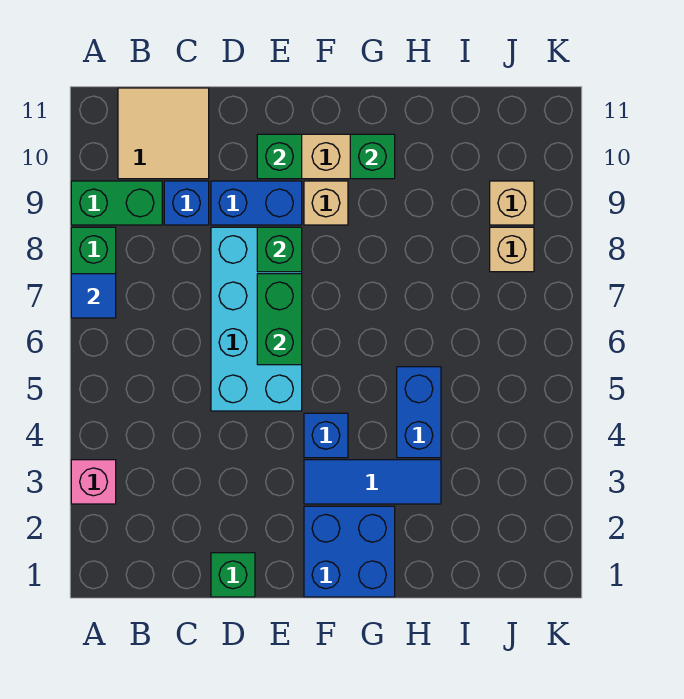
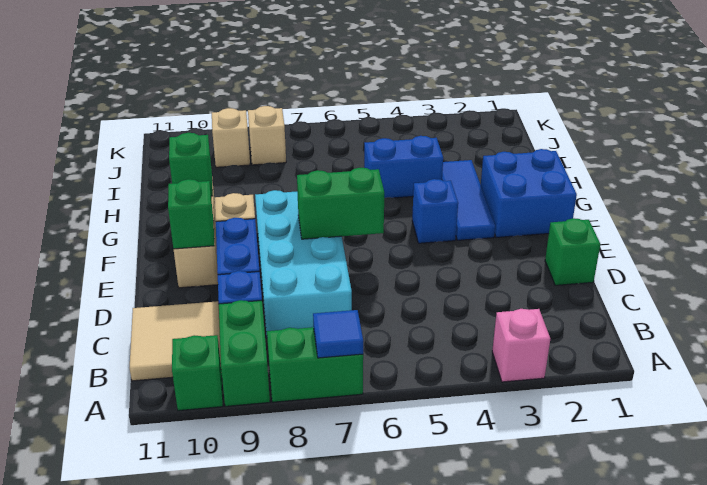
cyan 2x4 brick [211,227,302,411] -> cyan 2x4 brick turned to [255,190,352,335]
green 1x1 brick [257,227,302,272] -> green 1x1 brick moved to [172,335,223,411]

